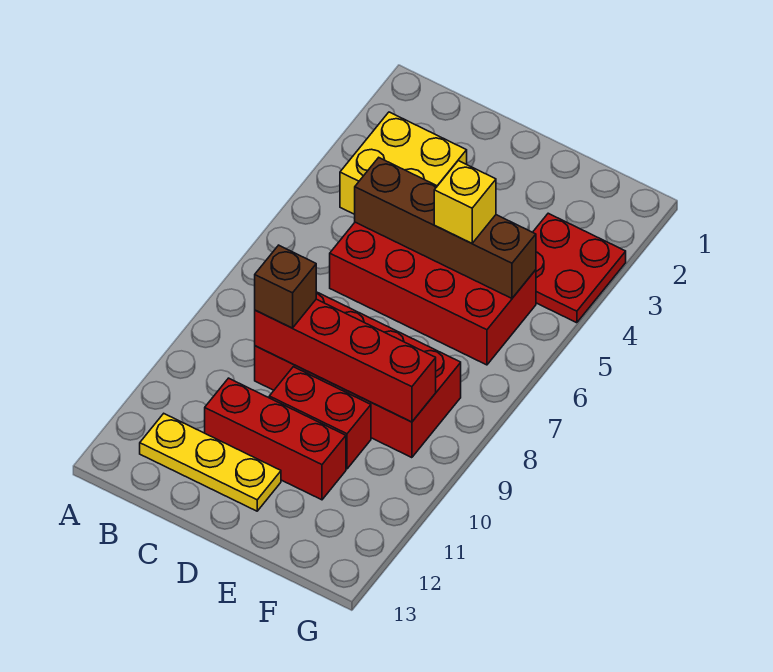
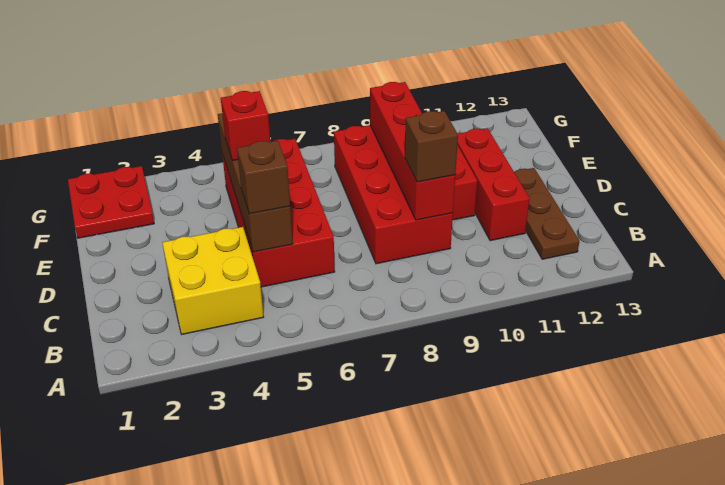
yellow 1x3 plate [140,414,281,511] -> brown 1x3 plate [514,168,579,259]
none -> brown 1x1 brick [237,141,290,214]
yellow 1x1 brick [434,161,496,243] -> red 1x1 brick [221,91,270,161]
red 2x2 plate [533,213,626,323] -> red 2x2 plate moved to [68,166,154,238]

